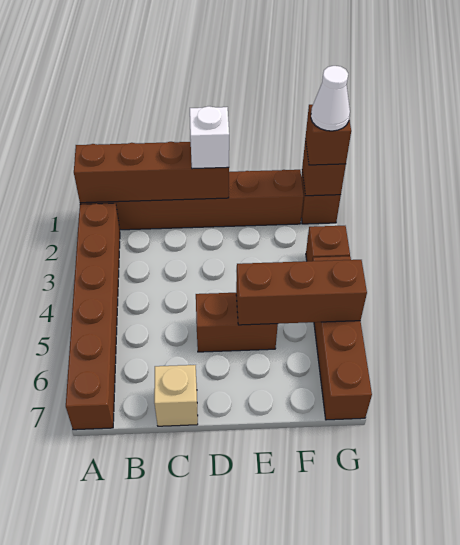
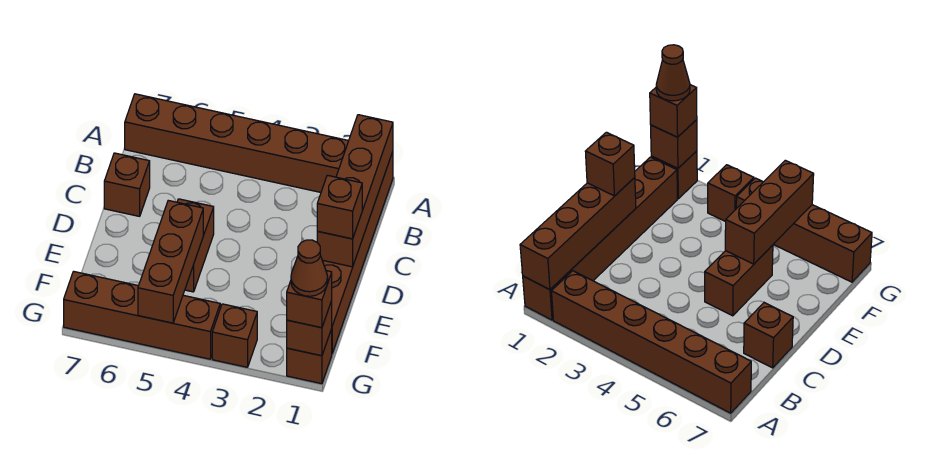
tan 1x1 brick [154,365,198,426] -> brown 1x1 brick [104,153,150,216]
white 1x1 brick [190,106,229,169] -> brown 1x1 brick [317,175,362,239]
white 1x1 cone [311,66,350,131] -> brown 1x1 cone [291,240,328,296]

